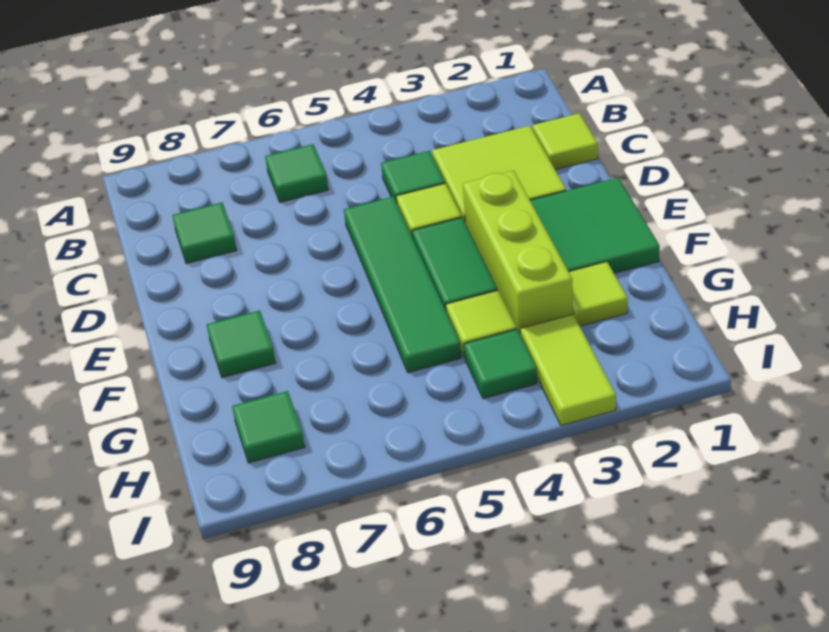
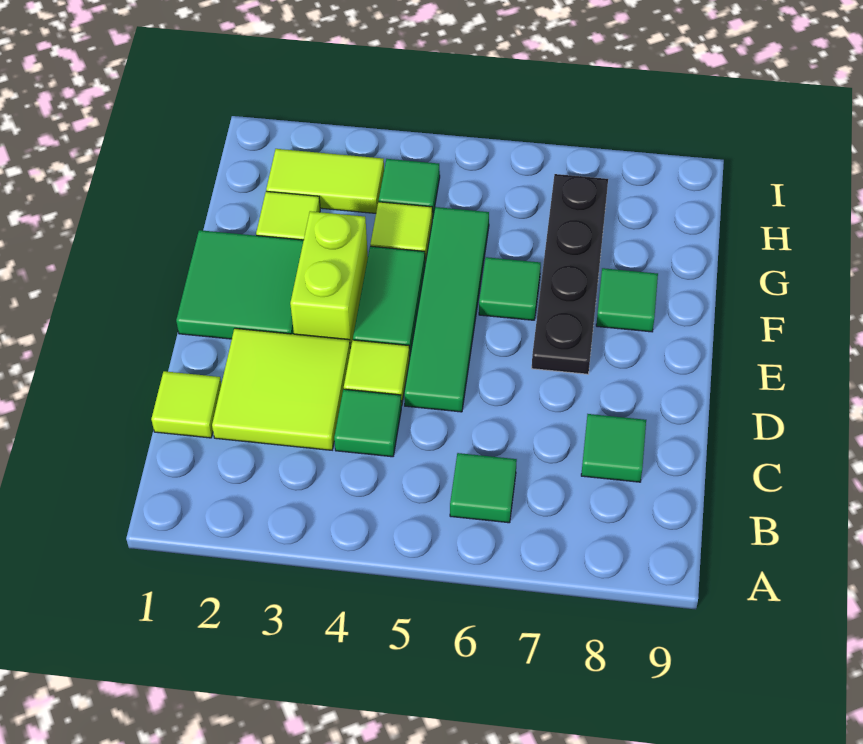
lime 1x3 brick [463,170,572,333] -> lime 1x2 brick [290,211,368,350]
none -> black 1x4 plate [532,174,608,374]
lime 1x2 tile [520,314,616,426] -> lime 1x2 tile turned to [266,149,384,213]
green 1x1 tile [232,391,305,463] -> green 1x1 tile moved to [479,257,541,320]

